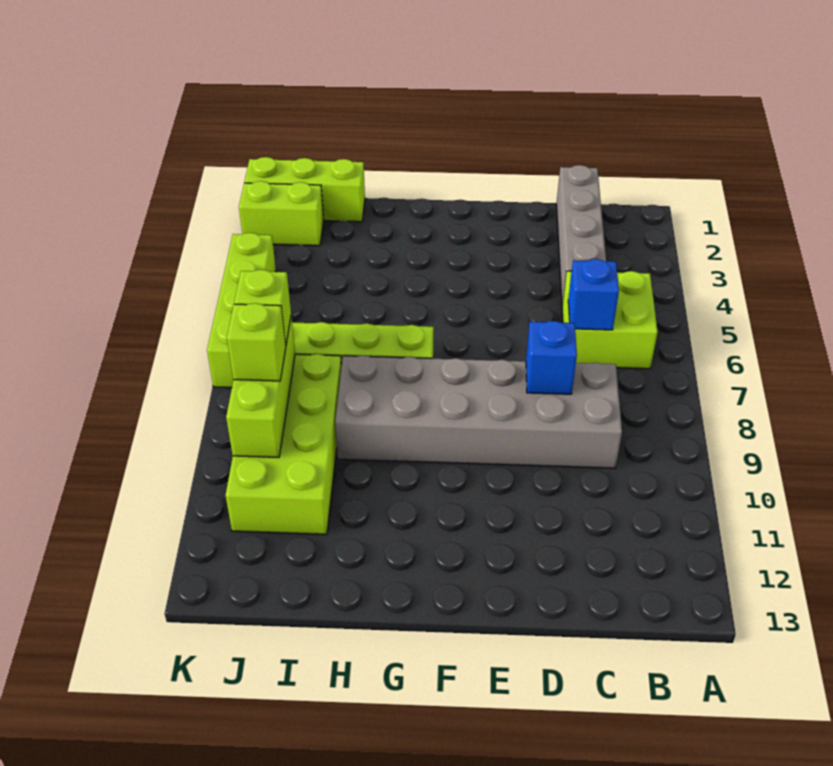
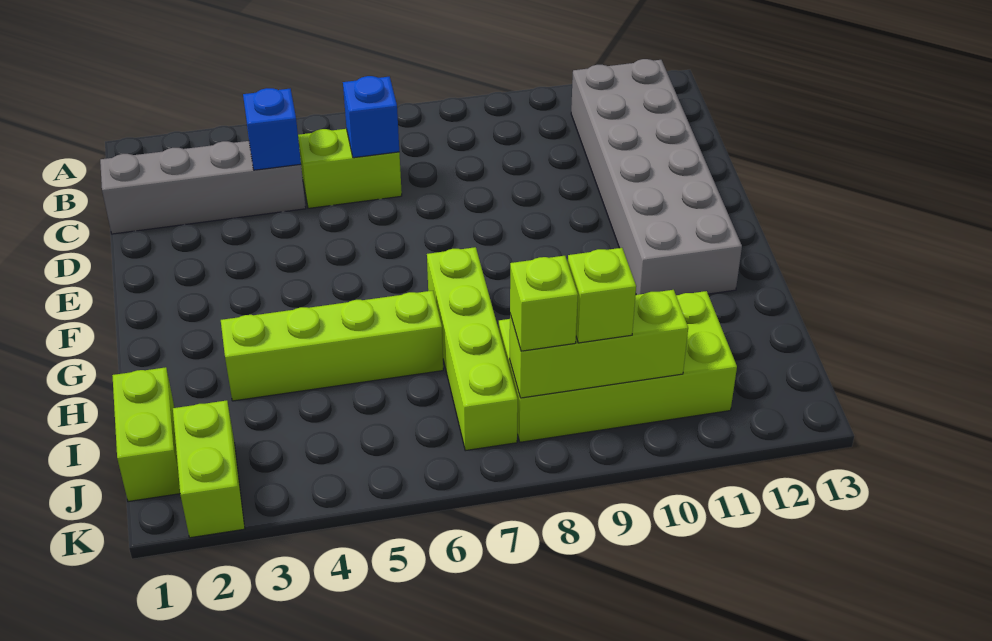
lime 2x2 brick [562,271,658,369] -> lime 1x2 brick [298,129,402,208]
grey 2x6 brick [335,355,622,468] -> grey 2x6 brick moved to [571,59,742,295]
blue 1x1 brick [526,321,577,394] -> blue 1x1 brick moved to [243,88,301,170]
lime 1x3 brick [244,157,365,222] -> lime 1x2 brick [112,367,180,502]
lime 1x4 brick [207,233,276,388] -> lime 1x4 brick moved to [221,291,443,401]

